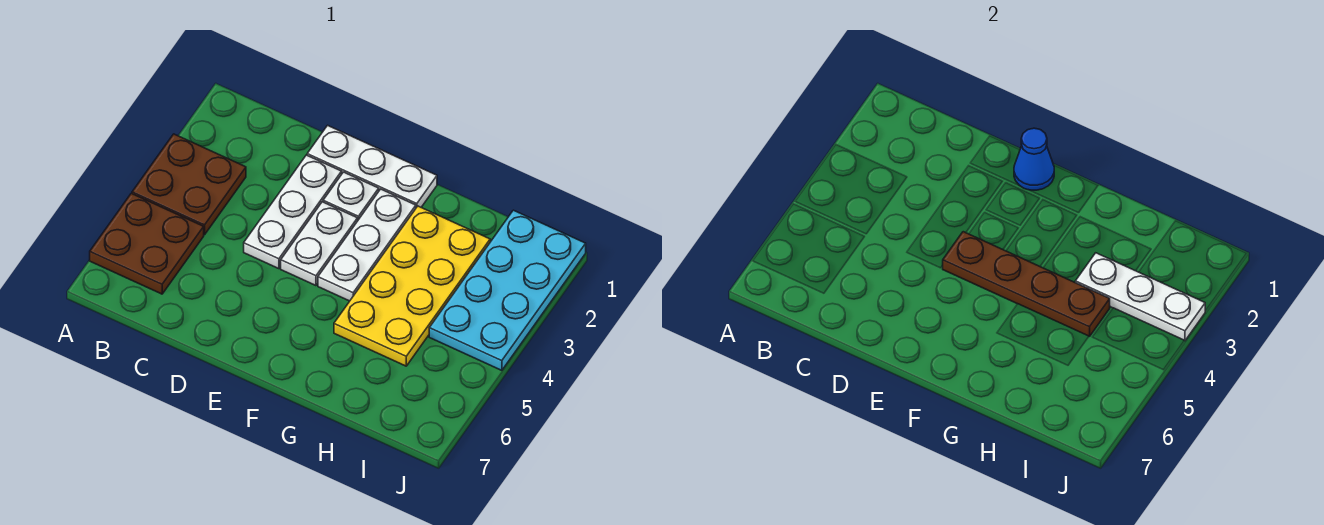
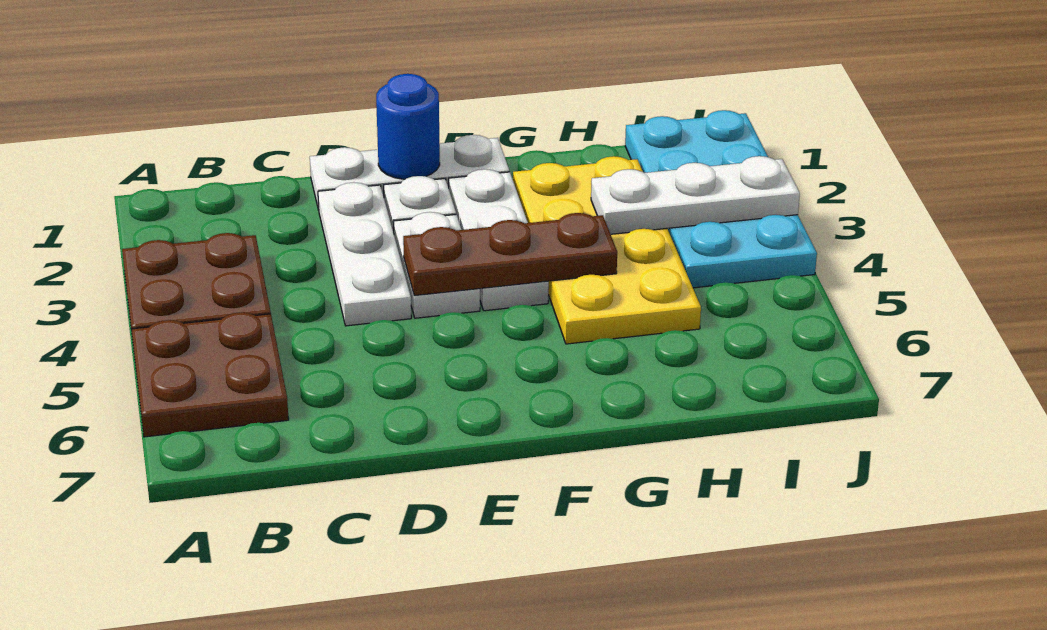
blue 1x1 cone [1014,128,1054,190] -> blue 1x1 round brick [376,74,440,179]
brown 1x4 plate [942,232,1110,337] -> brown 1x3 plate [403,213,617,296]

